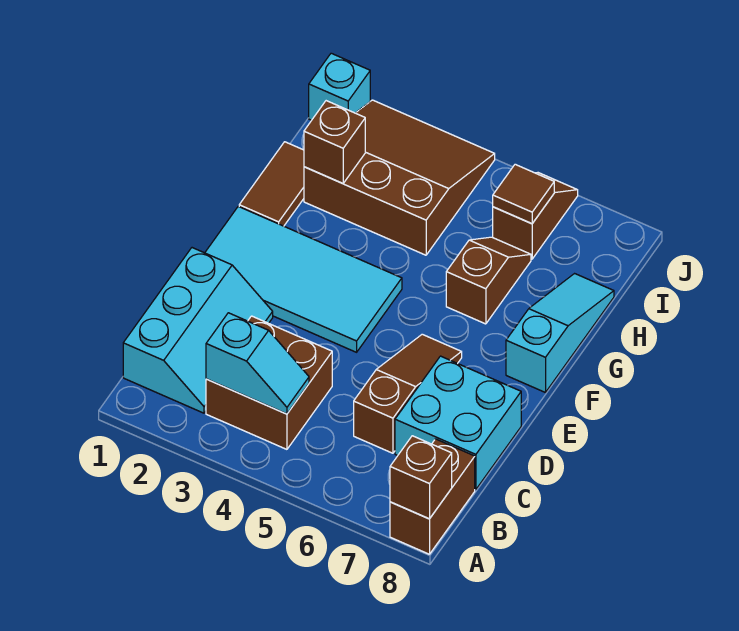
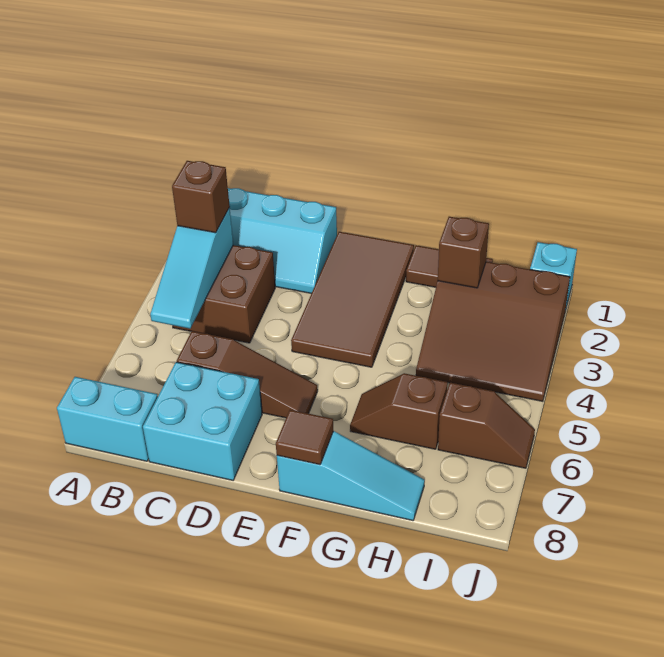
brown 1x2 brick [390,439,475,554] -> cyan 1x2 brick [57,377,158,461]
brown 1x1 brick [390,436,452,519] -> brown 1x1 brick moved to [172,161,230,233]
cyan 1x2 slope [206,313,309,414] -> cyan 1x3 slope [150,207,233,329]
cyan 2x4 tile [205,206,402,352] -> brown 2x4 tile [291,232,414,367]
brown 1x2 slope [446,237,531,324] -> brown 1x2 slope turned to [350,373,448,449]
brown 3x3 slope [304,100,495,255] -> brown 3x3 slope turned to [416,262,570,401]
brown 1x1 tile [493,164,554,224] -> brown 1x1 tile moved to [276,410,333,465]

